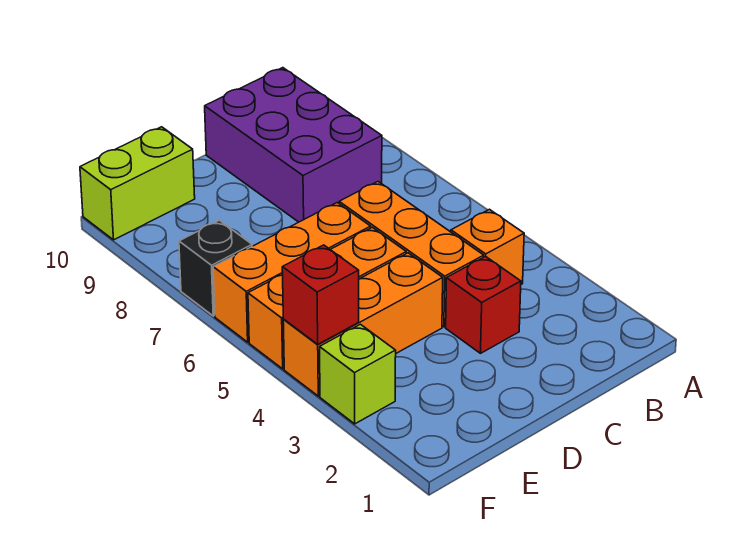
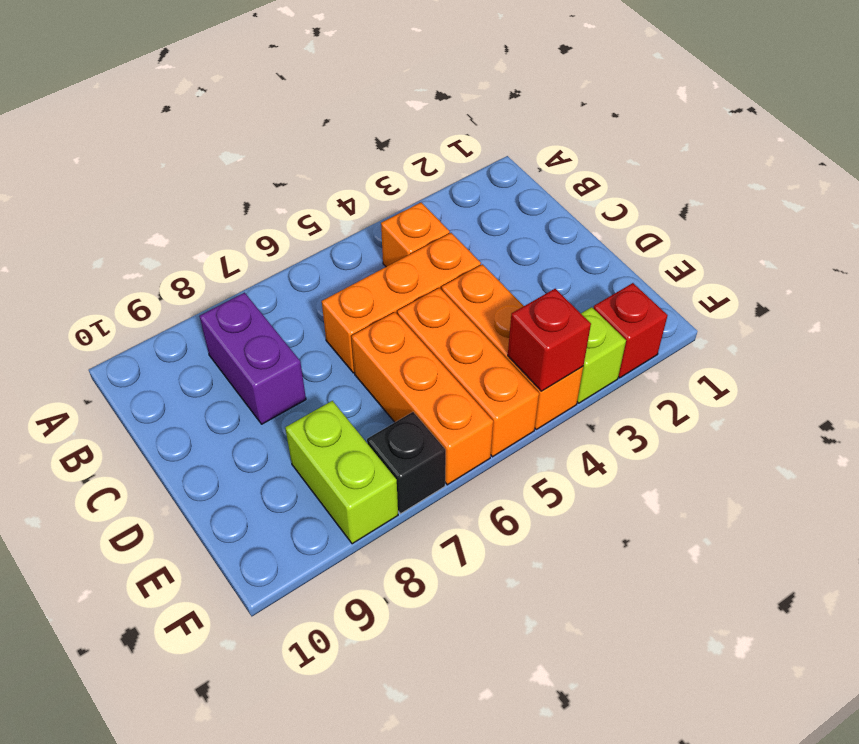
purple 2x3 brick [205,68,382,222] -> purple 1x2 brick [199,293,306,424]
red 1x1 brick [446,256,521,353] -> red 1x1 brick moved to [593,283,668,378]
lime 1x2 brick [80,127,195,240] -> lime 1x2 brick moved to [285,401,398,544]

